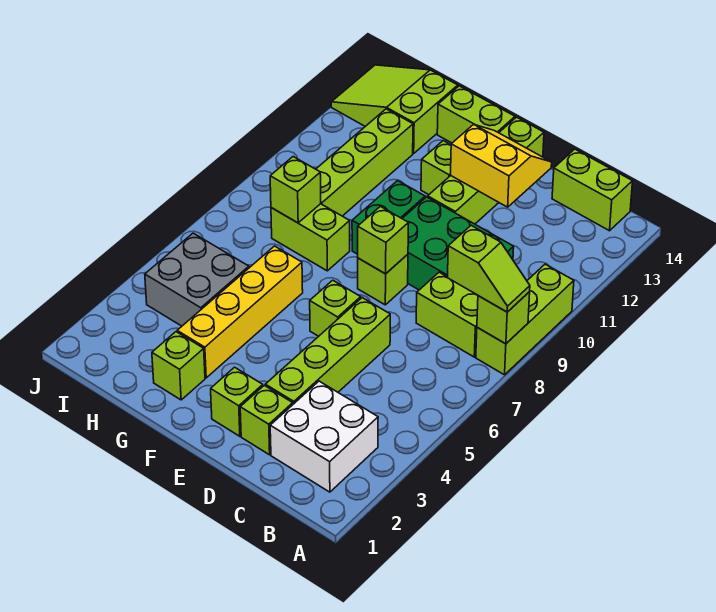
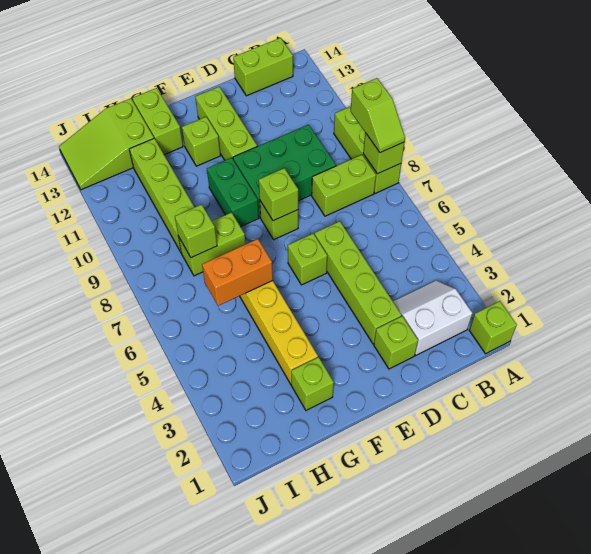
lime 1x2 slope [448,226,530,312] -> lime 1x2 slope turned to [351,78,405,153]
white 2x2 brick [270,381,378,492] -> white 2x2 slope [393,280,472,355]
yellow 2x2 slope [451,124,552,207] -> none
lime 1x1 brick [211,367,263,436] -> lime 1x1 brick moved to [469,301,517,354]
lime 1x4 brick [428,117,544,224] -> lime 1x3 brick [195,87,257,160]
lime 1x2 brick [437,86,515,143] -> lime 1x2 brick turned to [133,88,183,155]
none -> orange 1x2 brick [202,239,273,306]
grey 2x2 brick [145,233,249,326] -> none

